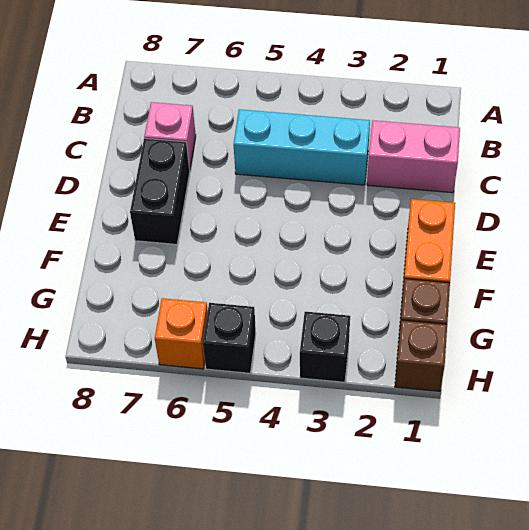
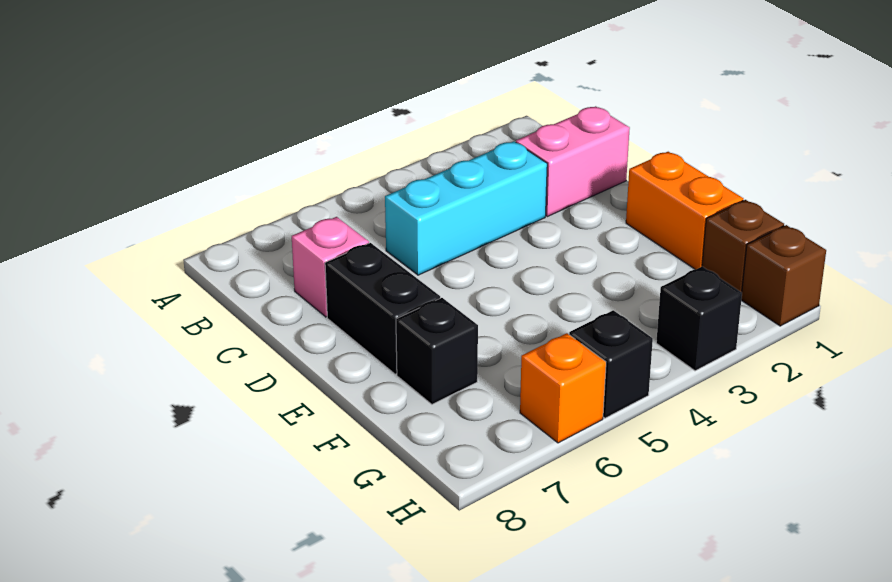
none -> black 1x1 brick [396,298,478,404]

